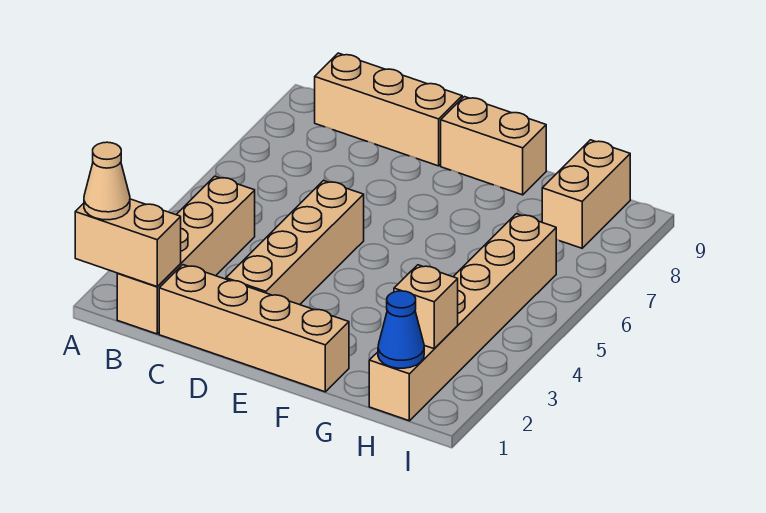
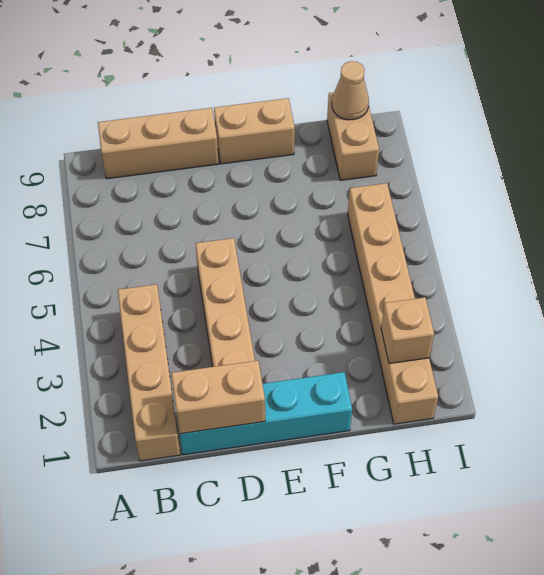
tan 1x2 brick [75,199,181,286] -> tan 1x2 brick moved to [171,361,265,434]
tan 1x1 cone [84,142,130,220] -> tan 1x1 cone moved to [332,61,369,120]
tan 1x4 brick [159,265,349,392] -> cyan 1x4 brick [180,372,352,455]
blue 1x1 cone [378,291,424,368] -> none

